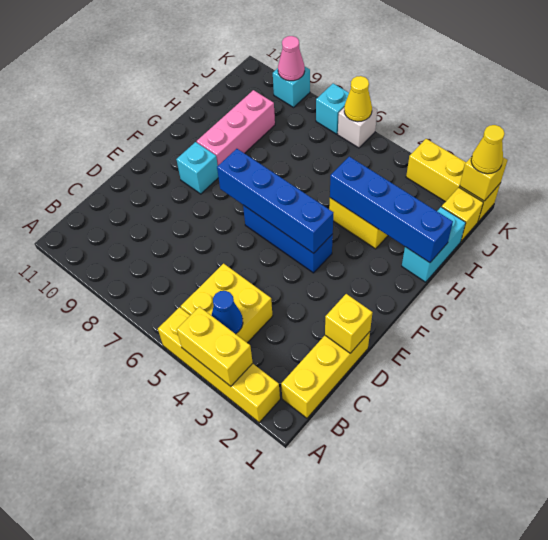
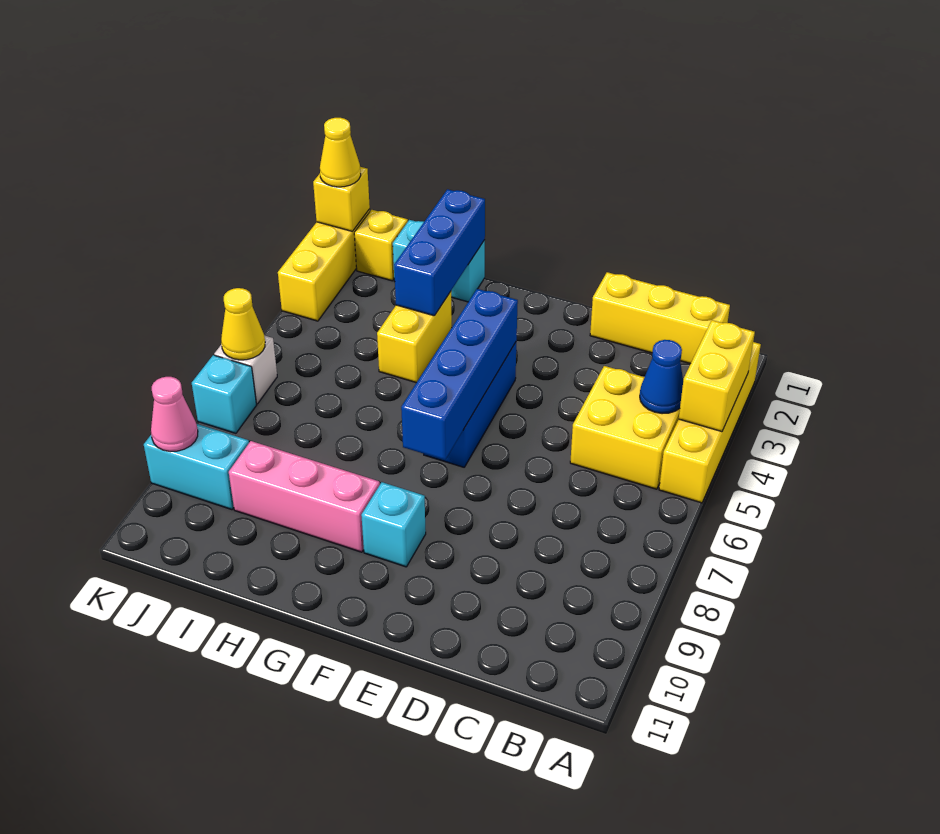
yellow 1x1 brick [325,294,372,353] -> none
blue 1x4 brick [330,157,453,263] -> blue 1x3 brick [394,189,485,316]
cyan 1x1 brick [273,67,310,107] -> cyan 1x2 brick [144,424,249,510]

